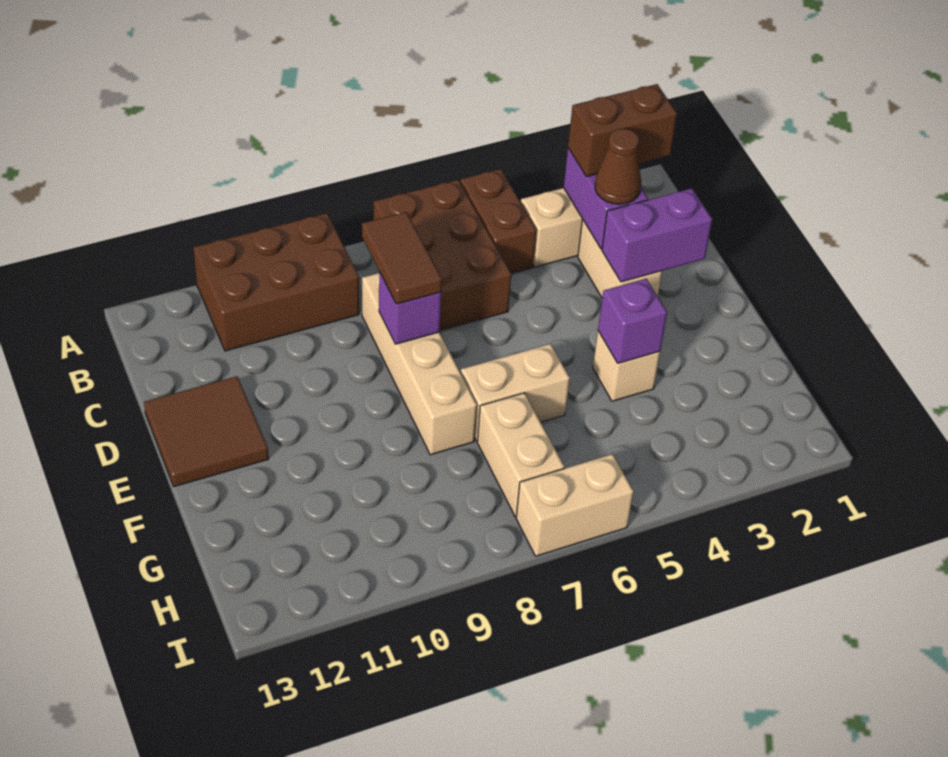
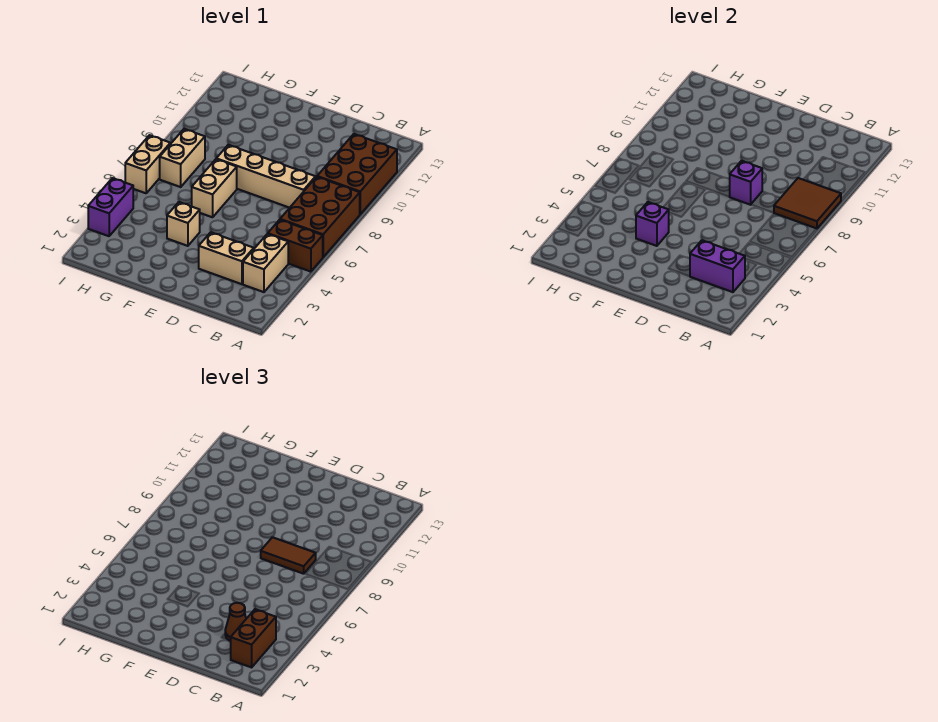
brown 2x3 brick [374,180,511,331] -> brown 2x3 brick turned to [280,177,360,257]
purple 1x2 brick [602,188,712,282] -> purple 1x2 brick moved to [88,178,133,236]
brown 2x2 tile [144,376,269,487] -> brown 2x2 tile moved to [774,178,841,229]
tan 1x2 brick [477,393,564,517] -> tan 1x2 brick turned to [160,129,205,187]

